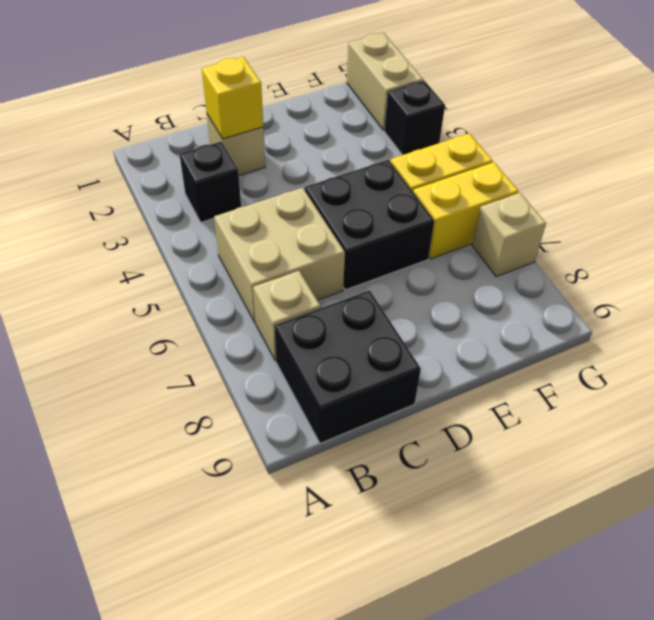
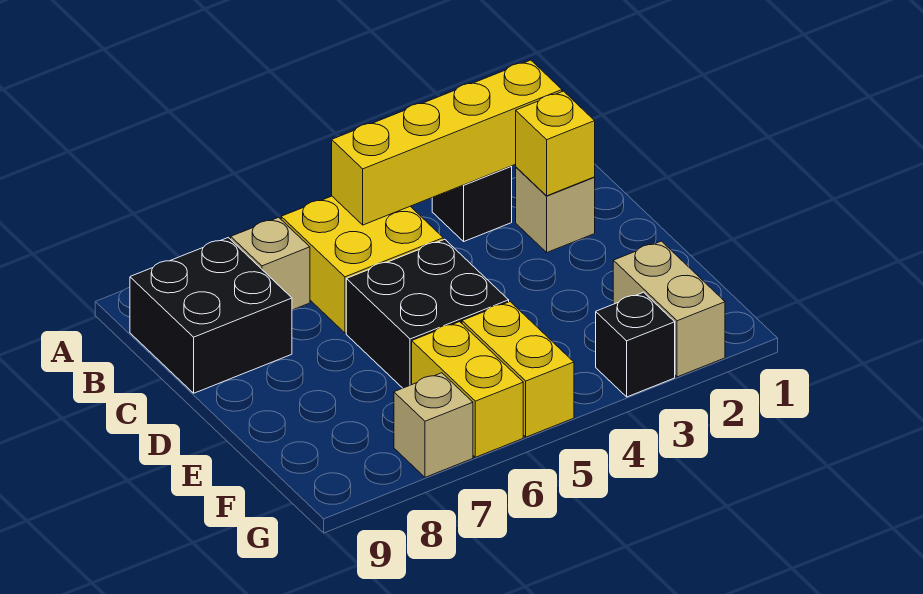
none -> yellow 1x4 brick [332,60,562,225]
tan 2x2 brick [214,188,345,323] -> yellow 2x2 brick [281,196,443,333]
tan 1x2 brick [347,33,423,130] -> tan 1x2 brick turned to [613,241,725,377]

